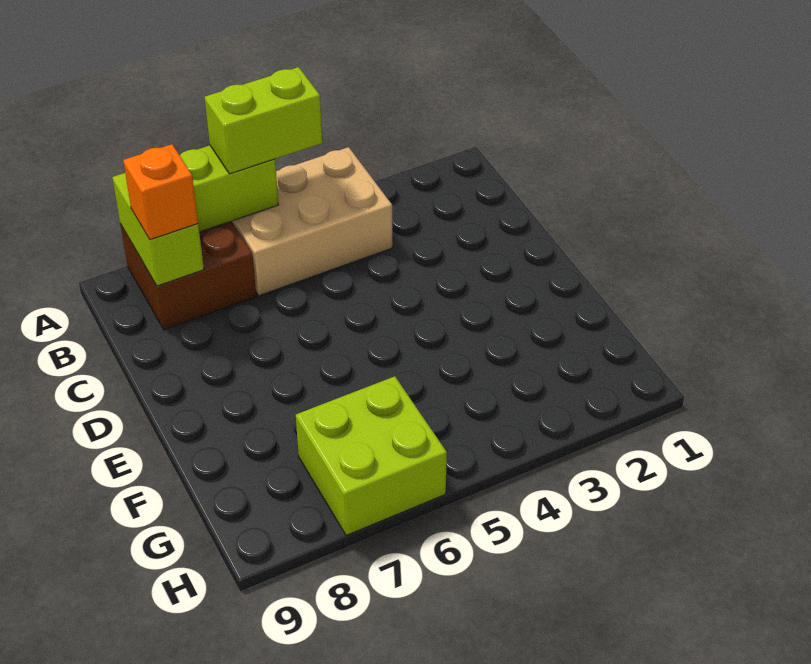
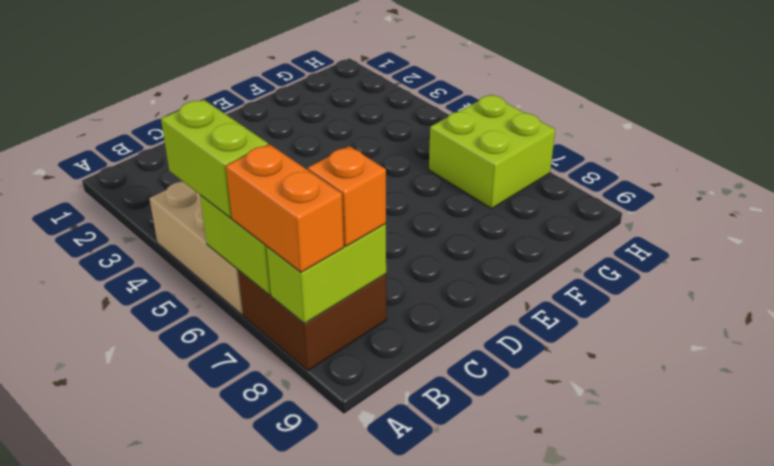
none -> orange 1x2 brick [226,144,344,272]

